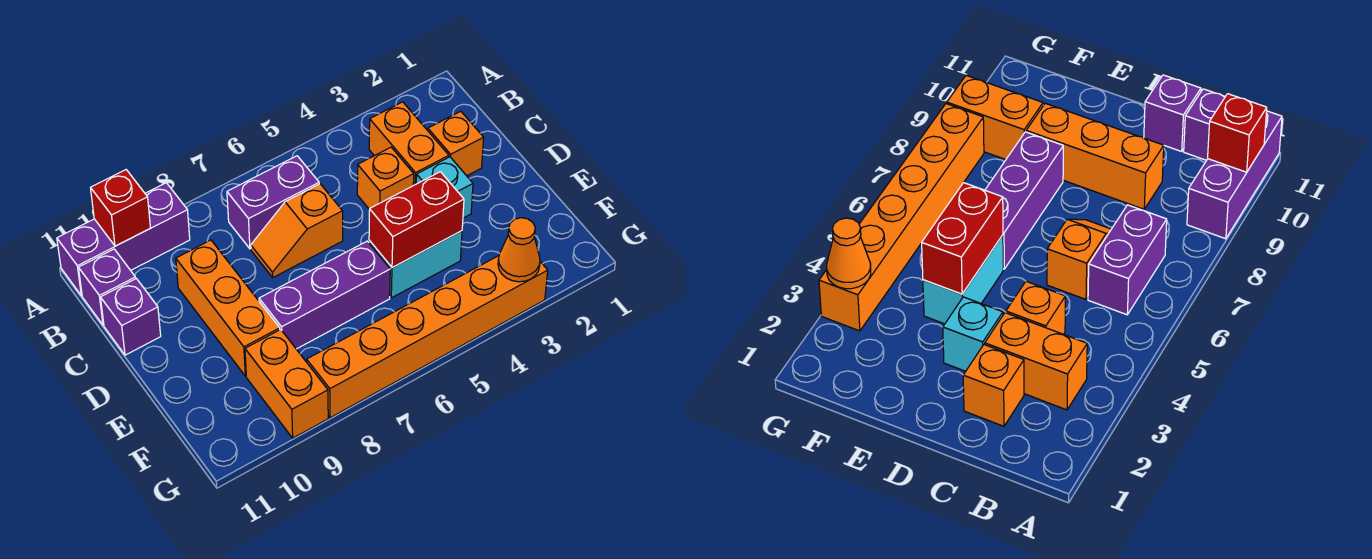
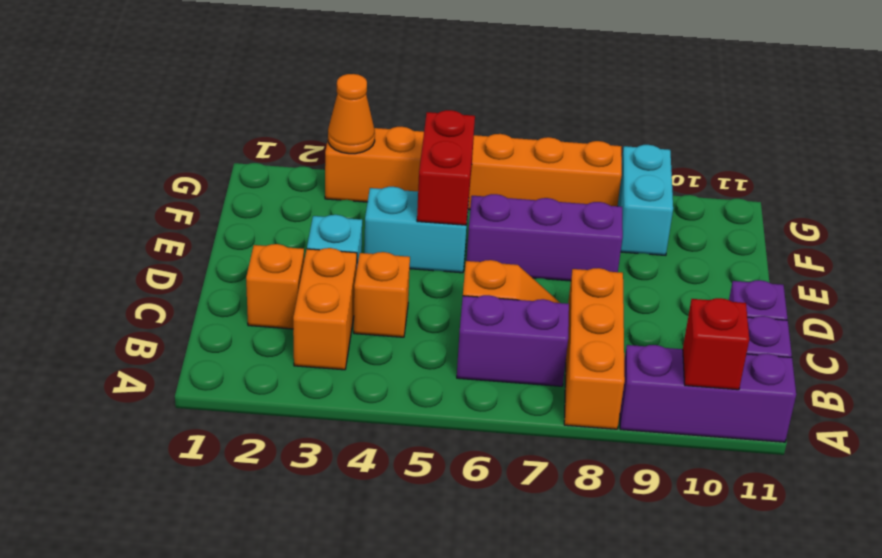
orange 1x3 brick [176,240,280,376] -> orange 1x3 brick moved to [564,268,625,429]
red 1x2 brick [369,172,464,268] -> red 1x2 brick turned to [417,110,475,225]
orange 1x2 brick [245,330,328,438] -> cyan 1x2 brick [618,145,673,255]

